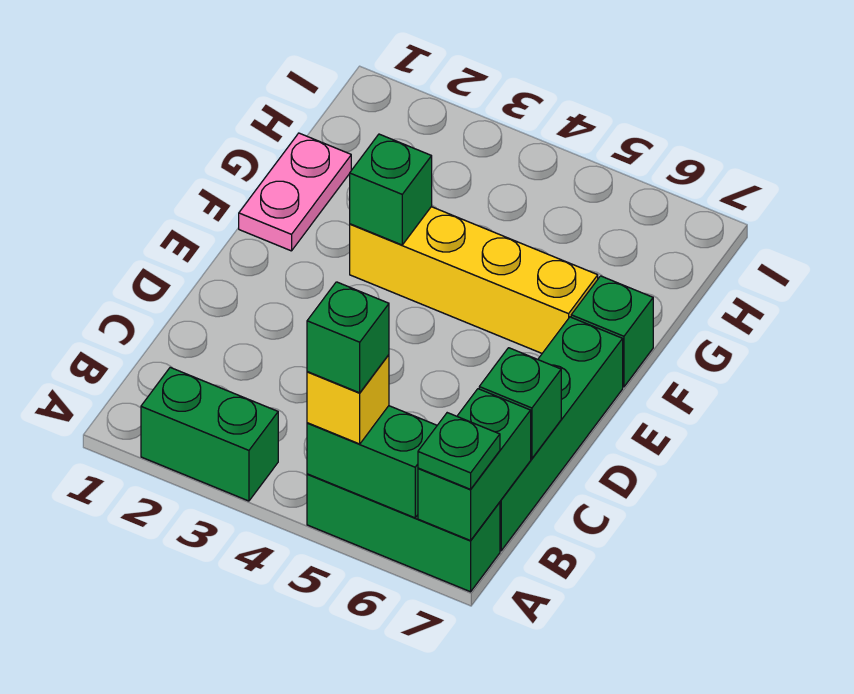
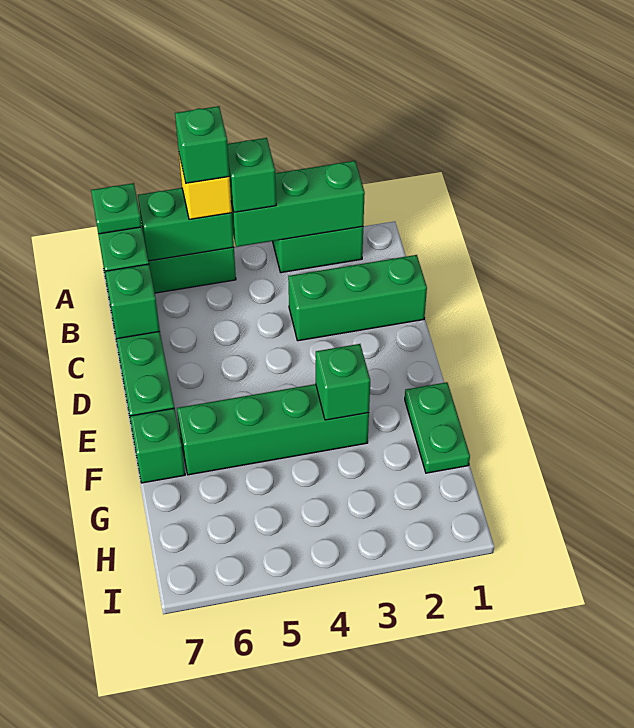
none -> green 1x3 brick [231,161,365,247]
none -> green 1x1 brick [227,138,276,212]
none -> green 1x3 brick [288,255,427,341]
pink 1x2 plate [239,133,351,251] -> green 1x2 plate [405,382,470,473]
yellow 1x4 brick [350,207,598,353] -> green 1x4 brick [177,384,369,475]

